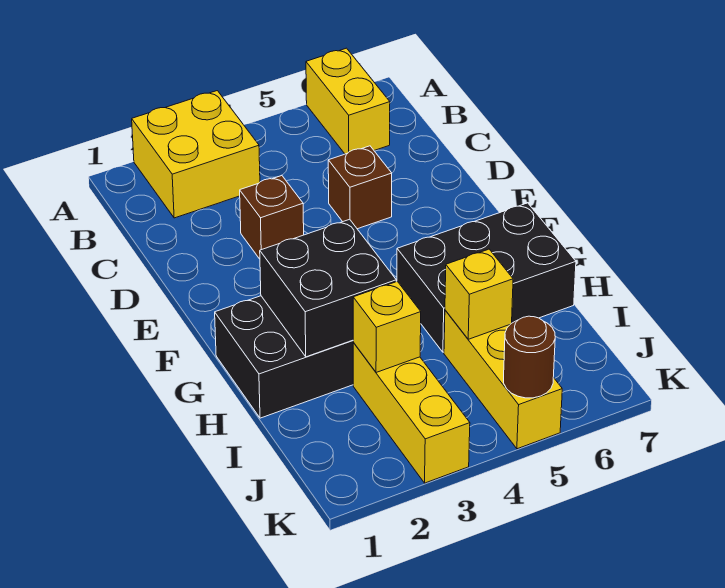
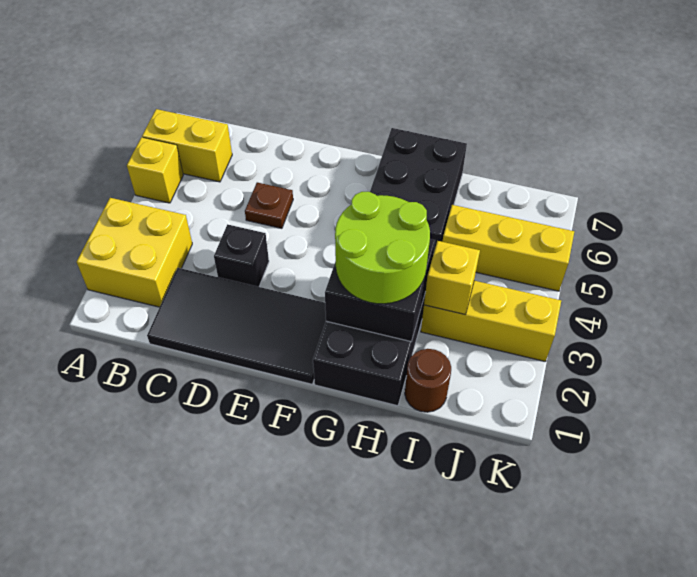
none -> black 2x4 tile [147,268,326,384]
brown 1x1 brick [240,176,304,259] -> black 1x1 brick [214,224,269,287]
brown 1x1 brick [328,146,392,229] -> brown 1x1 plate [245,182,293,228]
none -> lime 2x2 round brick [335,192,430,304]
yellow 1x1 brick [445,249,513,339] -> yellow 1x1 brick moved to [127,137,183,203]
brown 1x1 round brick [504,316,555,398] -> brown 1x1 round brick moved to [405,349,451,412]

